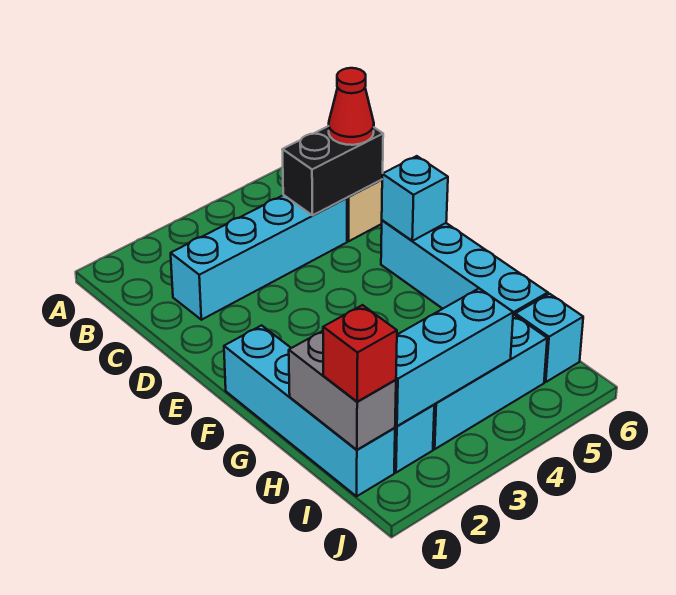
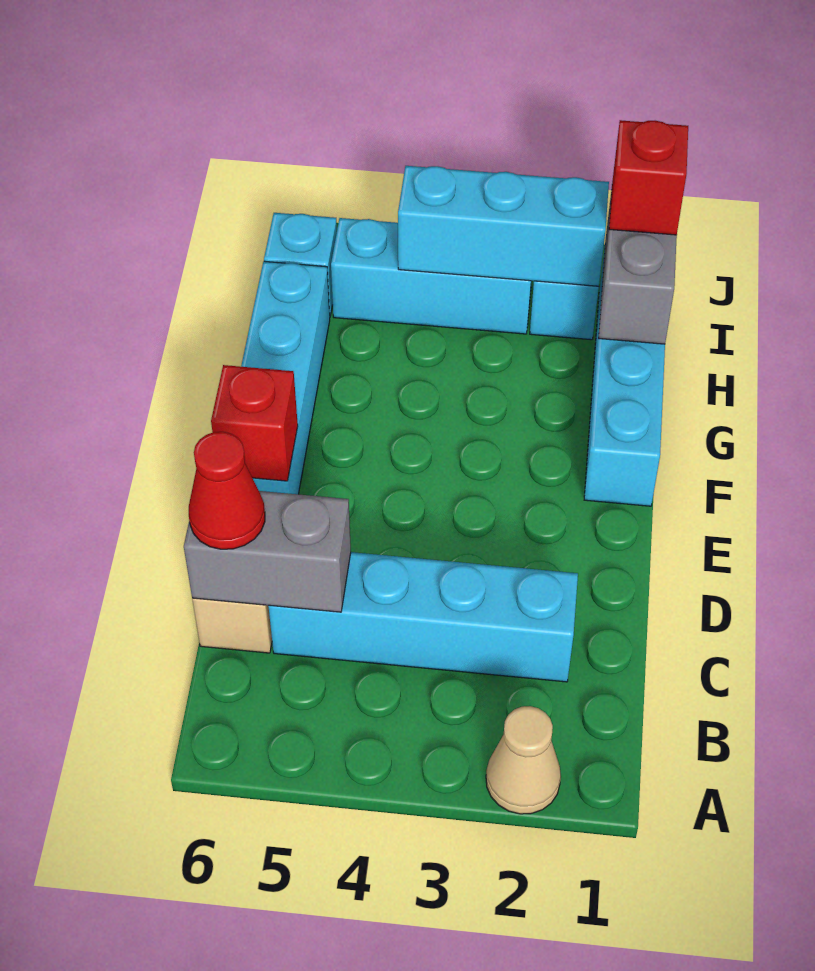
none -> tan 1x1 cone [486,706,561,814]
black 1x2 brick [282,126,383,215] -> grey 1x2 brick [184,491,351,612]
cyan 1x1 brick [382,156,448,241] -> red 1x1 brick [211,365,298,481]

